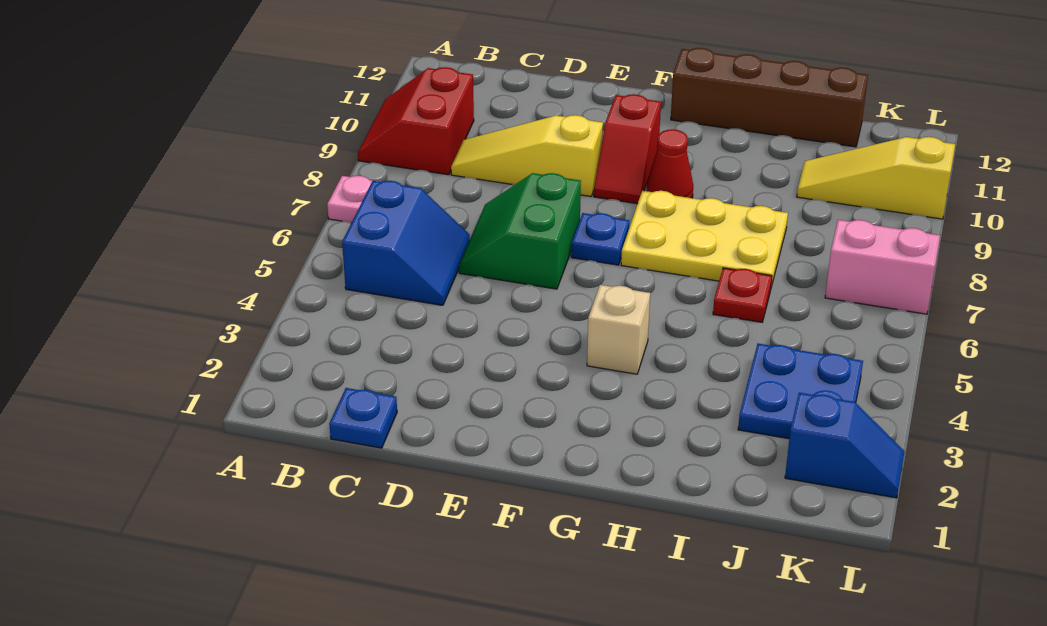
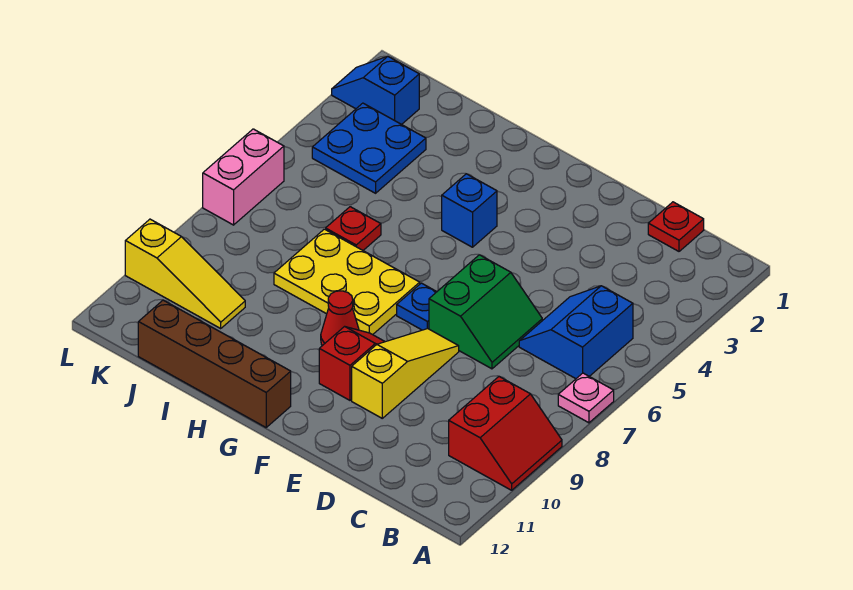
blue 1x1 plate [329,388,397,448] -> red 1x1 plate [648,202,704,251]
yellow 1x3 slope [451,115,603,197] -> yellow 1x3 slope turned to [352,329,459,418]
tan 1x1 brick [587,285,650,374] -> blue 1x1 brick [442,174,497,247]
pink 1x2 brick [825,220,940,314] -> pink 1x2 brick turned to [203,129,284,225]

